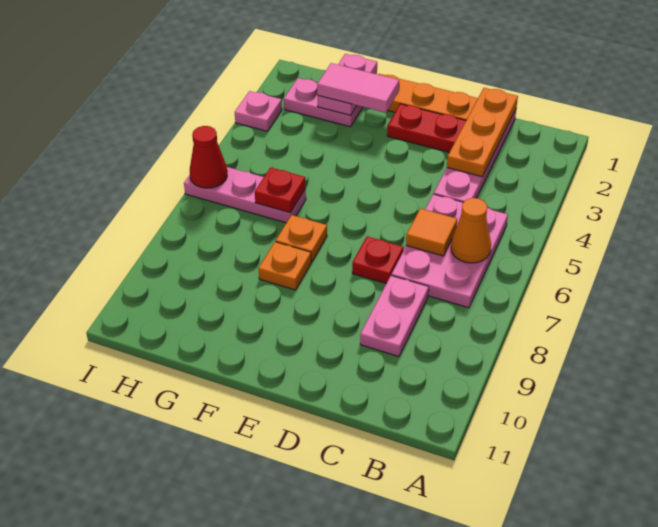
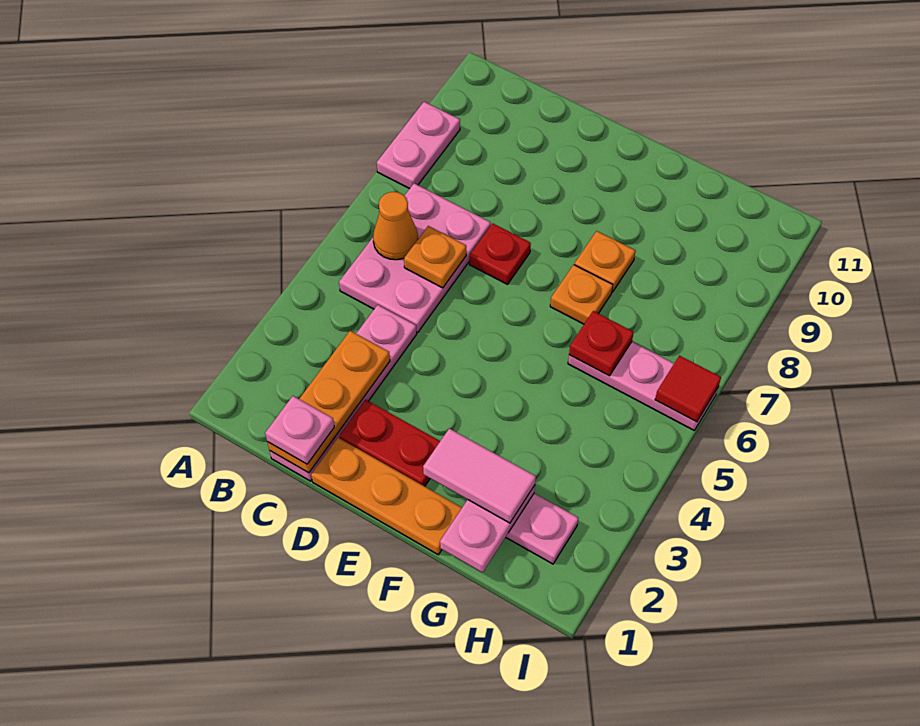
orange 1x1 tile [406,208,457,256] -> orange 1x1 plate [404,226,466,288]
pink 1x2 plate [360,276,429,357] -> pink 1x2 plate moved to [377,102,460,189]
pink 1x1 plate [235,91,282,131] -> pink 1x1 plate moved to [265,396,334,464]
red 1x1 cone [190,126,227,188] -> red 1x1 tile [655,356,721,422]

